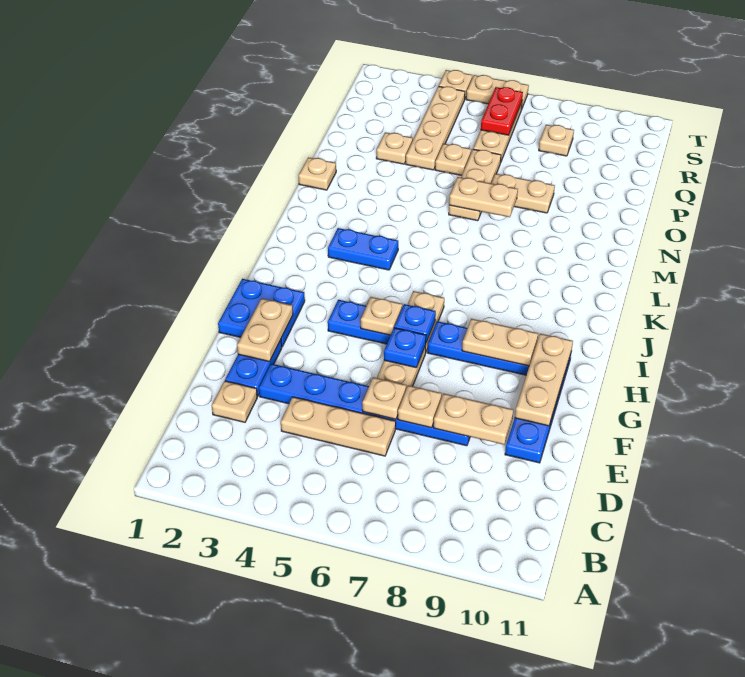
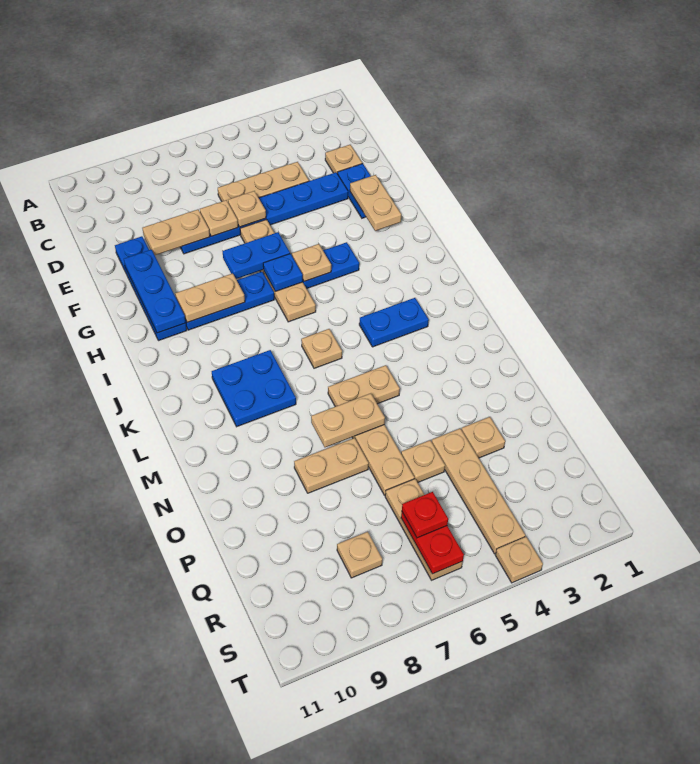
tan 1x3 plate [515,334,573,426] -> blue 1x3 plate [124,250,186,333]
blue 2x2 plate [218,279,305,346] -> blue 2x2 plate moved to [212,350,296,427]
blue 1x1 plate [384,328,426,368] -> blue 1x2 plate [223,232,290,279]
tan 1x1 plate [299,157,336,190] -> tan 1x1 plate moved to [301,329,342,368]
none -> red 1x1 plate [402,492,448,538]
tan 1x2 plate [466,75,529,110] -> tan 1x2 plate moved to [328,365,400,407]

